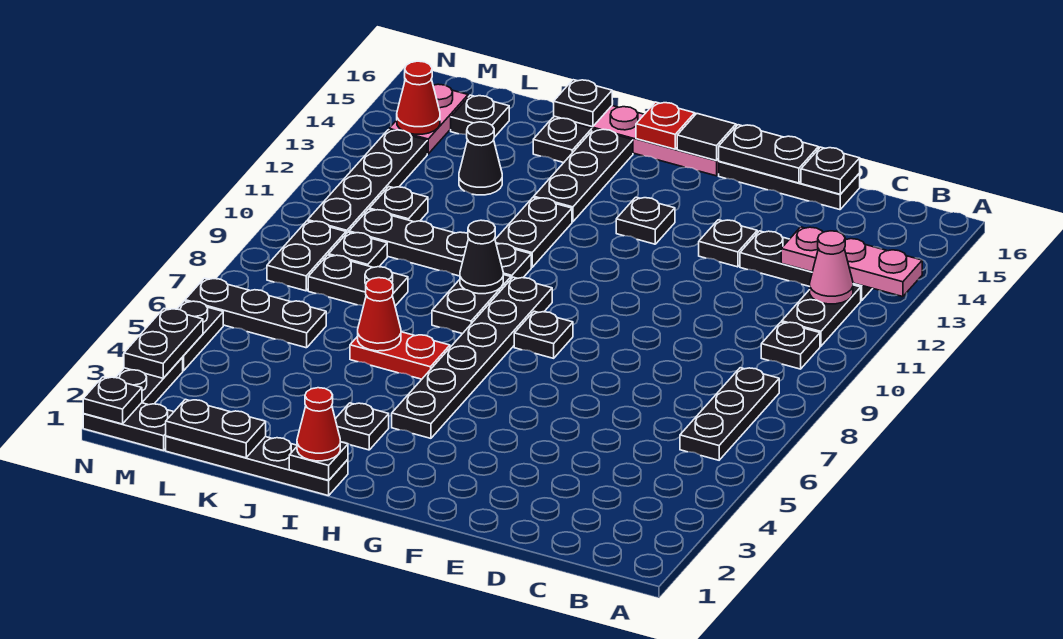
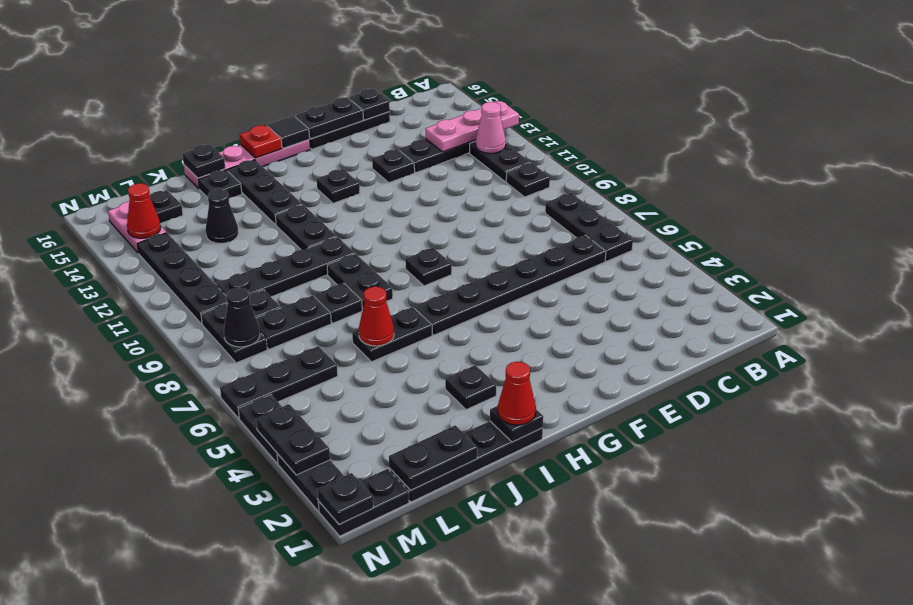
black 1x6 plate [392,277,552,438] -> black 1x6 plate turned to [414,235,606,335]
red 1x2 plate [350,332,450,379] -> black 1x2 plate [352,307,432,362]
black 1x1 cone [460,220,503,294] -> black 1x1 cone moved to [224,288,260,347]
black 1x1 plate [369,187,428,222] -> black 1x1 plate moved to [315,283,363,323]

